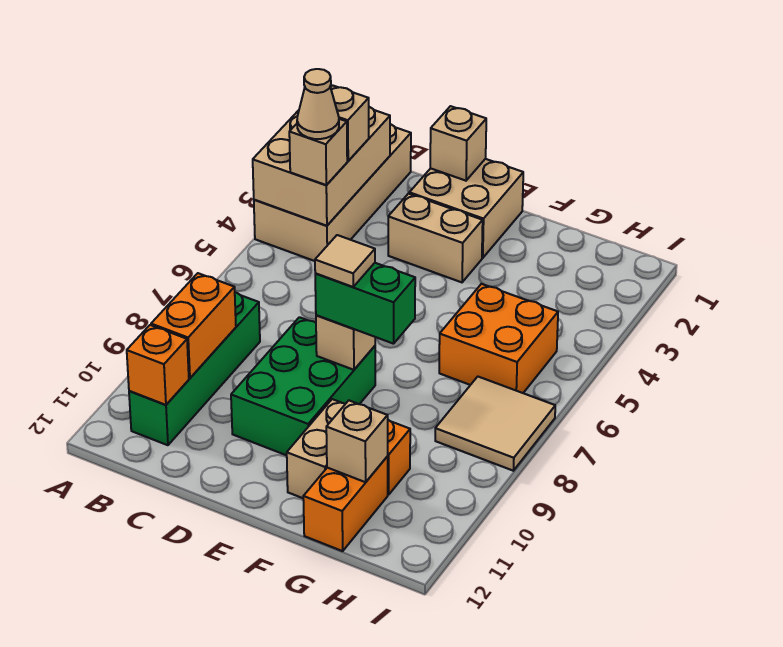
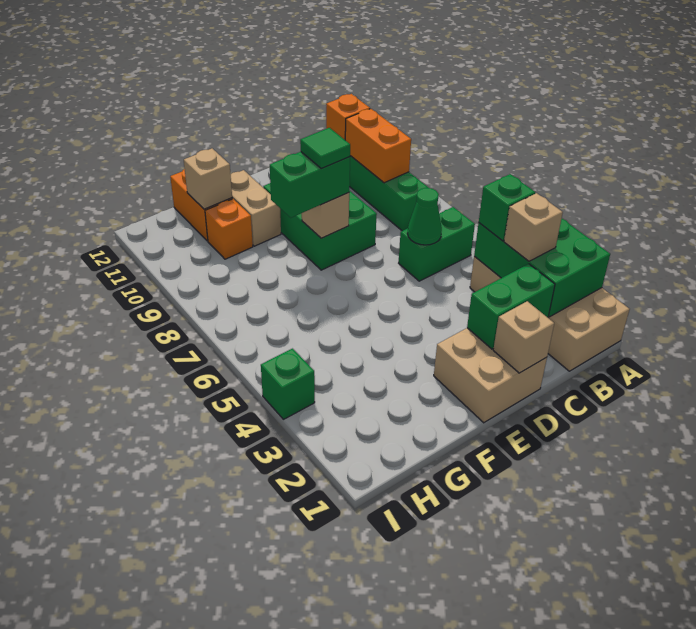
tan 2x3 brick [253,107,390,226] -> green 2x3 brick [474,219,610,317]
tan 1x1 brick [289,119,347,185] -> green 1x1 brick [479,174,535,241]
tan 1x1 cone [297,69,339,139] -> none
none -> green 1x2 brick [399,207,475,281]
none -> green 1x2 brick [467,264,555,349]
none -> green 1x1 cone [407,188,442,245]
tan 1x2 brick [388,194,483,282] -> none
tan 1x1 tile [315,235,375,287] -> green 1x1 tile [300,128,350,169]
orange 2x2 brick [439,284,558,393] -> none
tan 2x2 tile [435,377,555,471] -> none
none -> green 1x1 brick [261,349,315,419]

